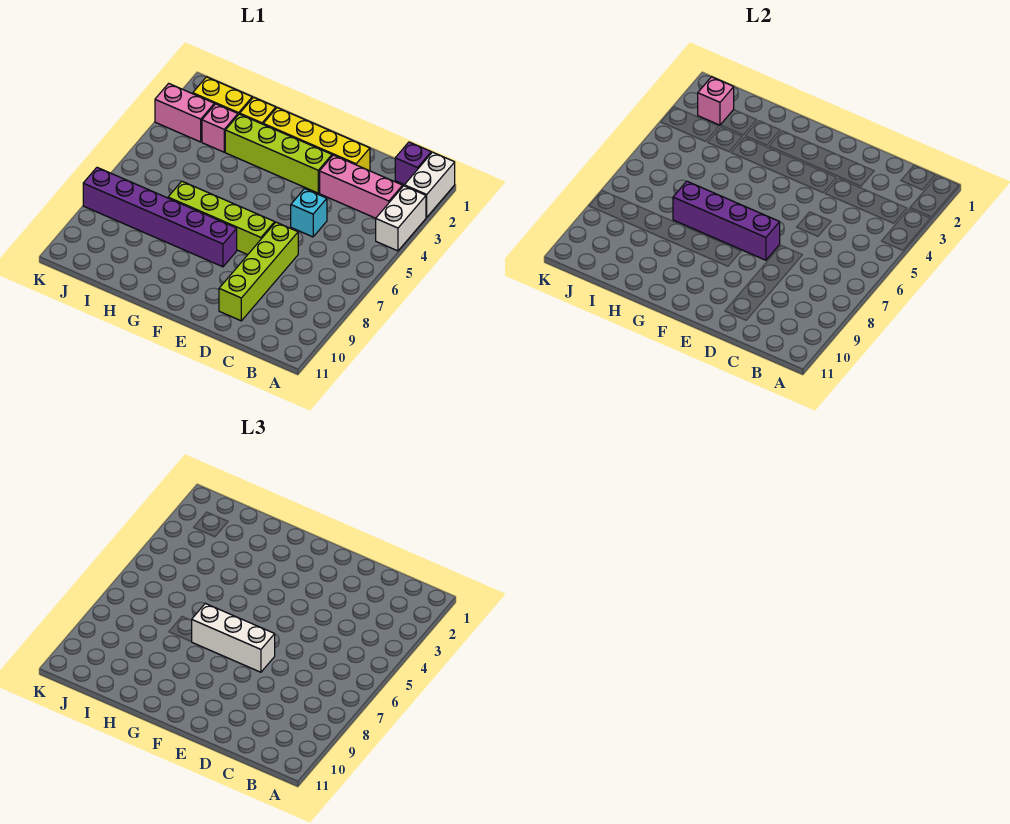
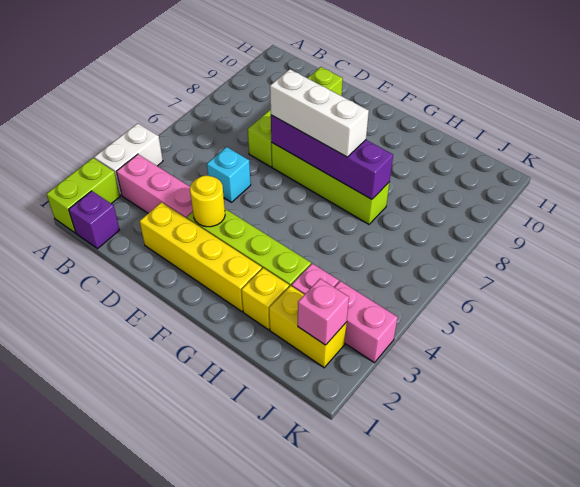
white 1x2 brick [404,152,455,217] -> lime 1x2 brick [47,158,120,233]
none -> yellow 1x1 round brick [190,175,225,227]
purple 1x6 brick [83,167,237,267] -> none

